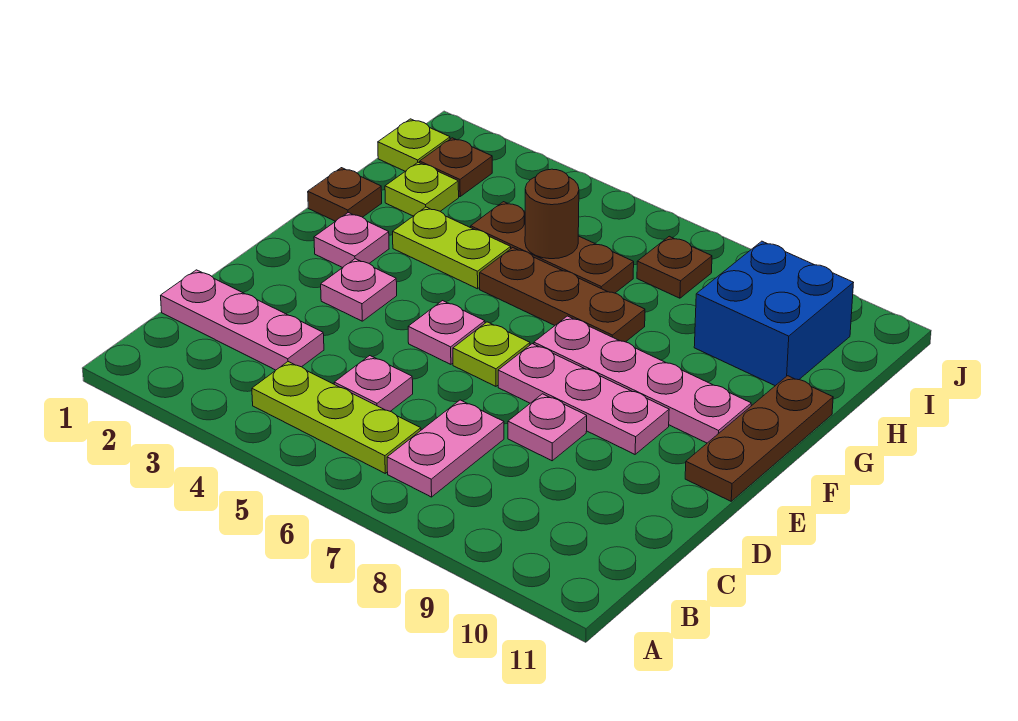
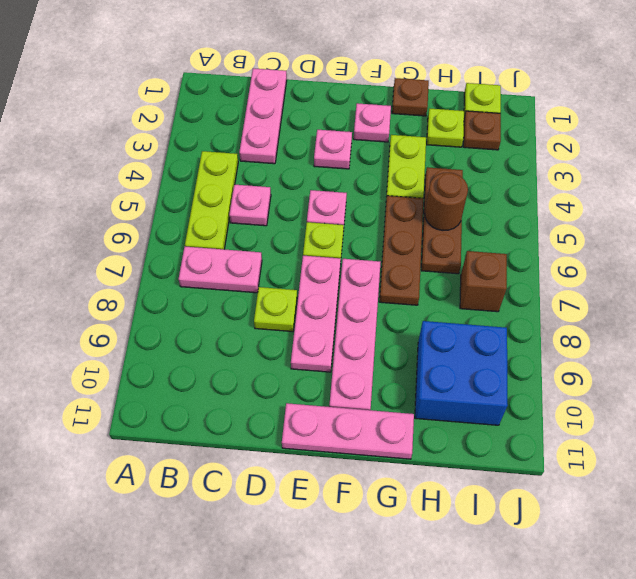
pink 1x1 plate [508,394,587,461] -> lime 1x1 plate [254,287,297,332]
brown 1x3 plate [685,376,833,501] -> pink 1x3 plate [282,403,414,459]
brown 1x1 plate [637,236,712,298] -> brown 1x1 brick [460,251,507,312]

